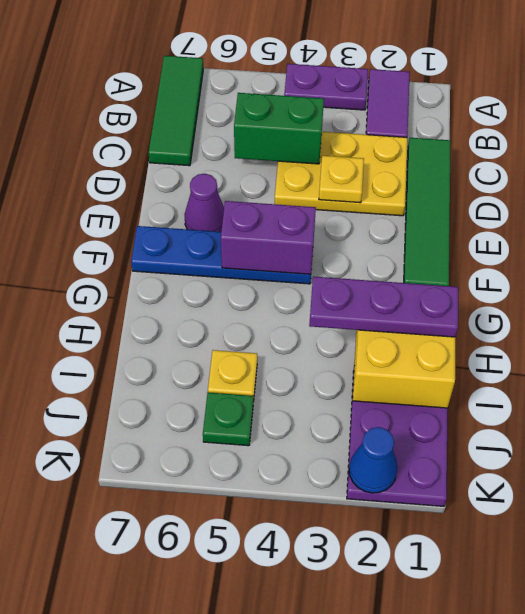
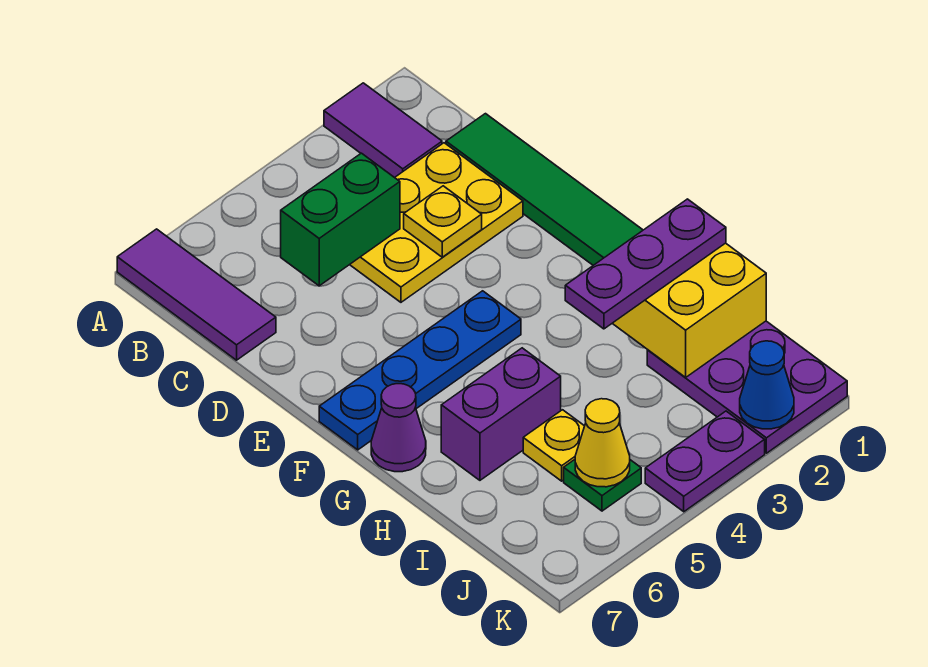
purple 1x2 plate [284,64,368,110] -> purple 1x2 plate moved to [645,411,765,512]
green 1x3 tile [149,56,203,166] -> purple 1x3 tile [117,229,276,360]
purple 1x1 cone [184,174,224,232] -> purple 1x1 cone moved to [371,384,426,472]
purple 1x2 brick [221,201,316,274] -> purple 1x2 brick moved to [441,348,561,480]
none -> yellow 1x1 cone [575,399,630,487]

